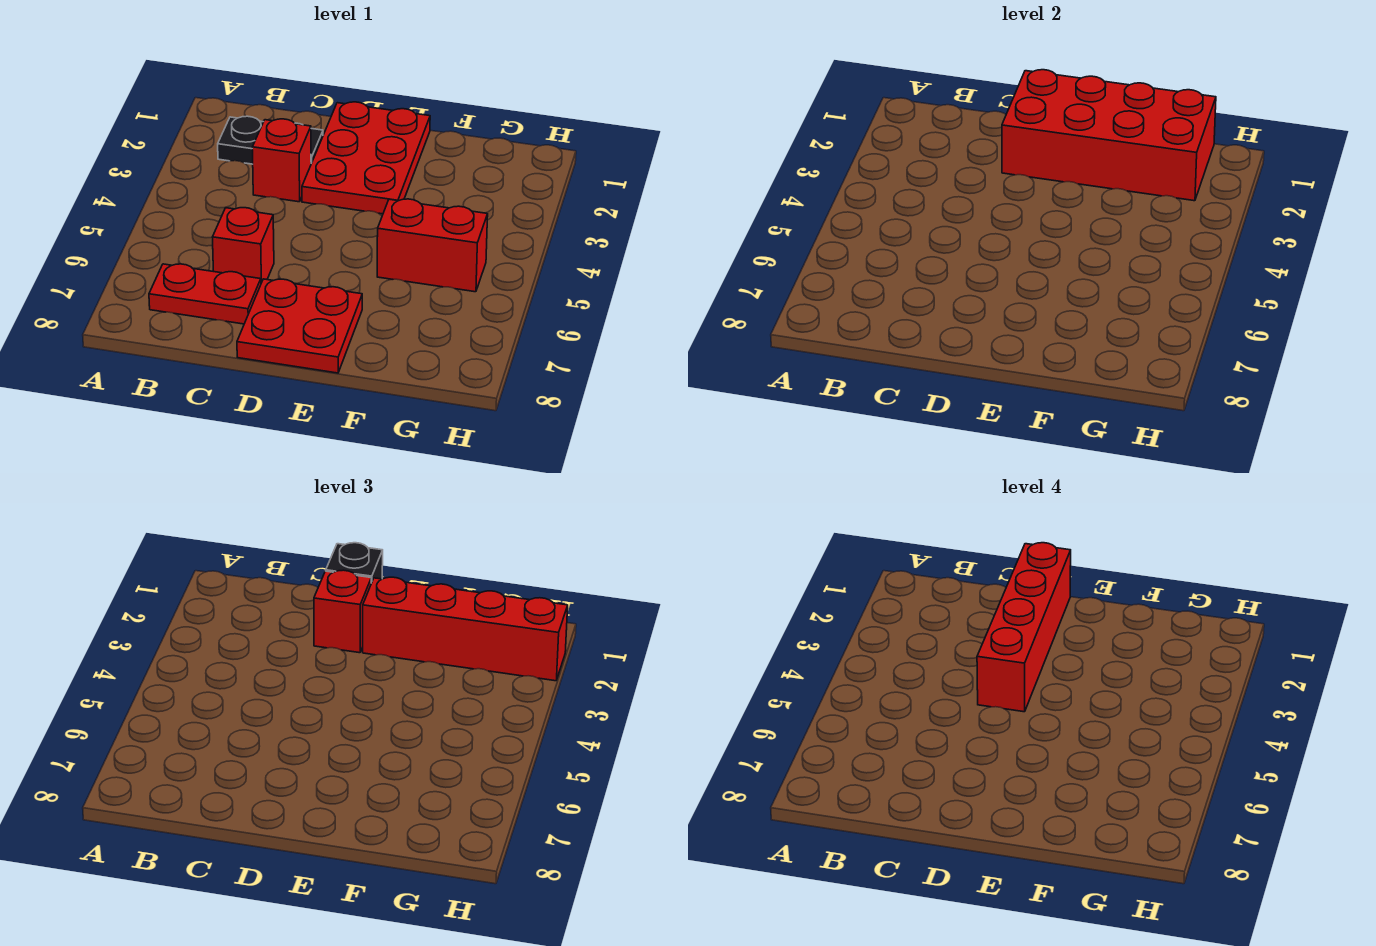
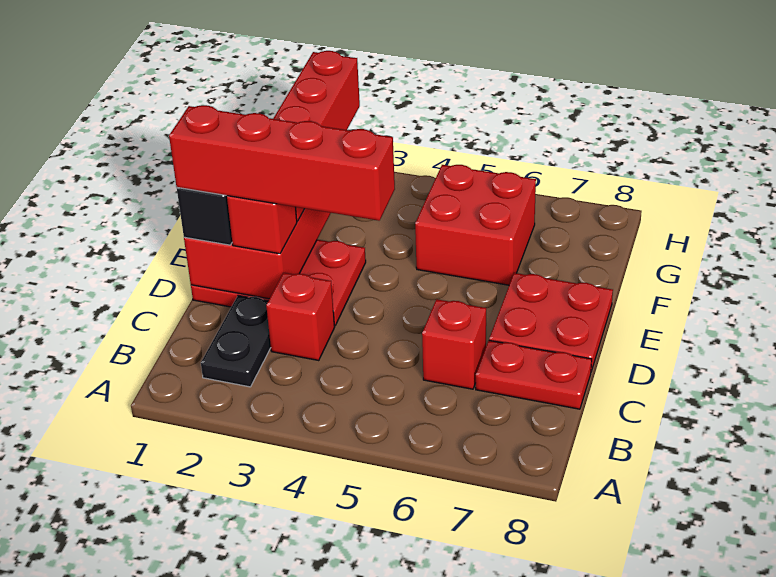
red 1x2 plate [149,264,261,324] -> red 1x2 plate turned to [476,341,592,409]
red 1x2 brick [377,199,488,292] -> red 2x2 brick [415,165,536,285]

